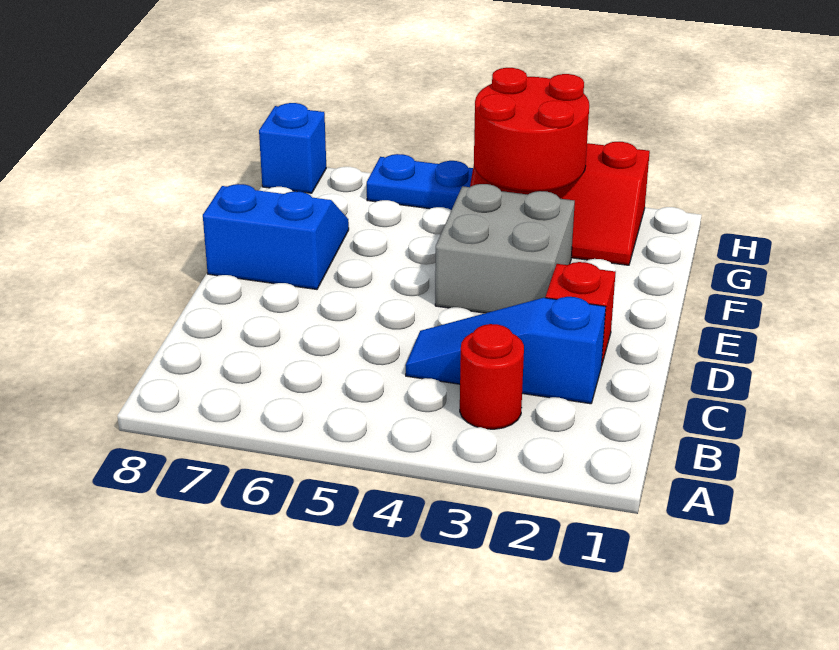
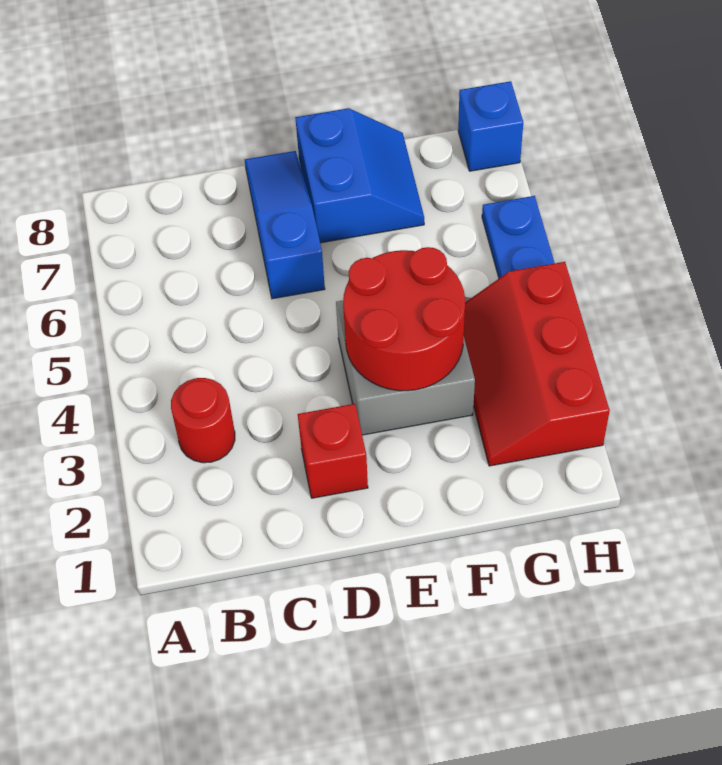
blue 1x3 slope [406,297,606,404] -> blue 1x3 slope moved to [245,151,325,299]
red 2x2 round brick [474,68,589,192] -> red 2x2 round brick moved to [343,247,465,391]

